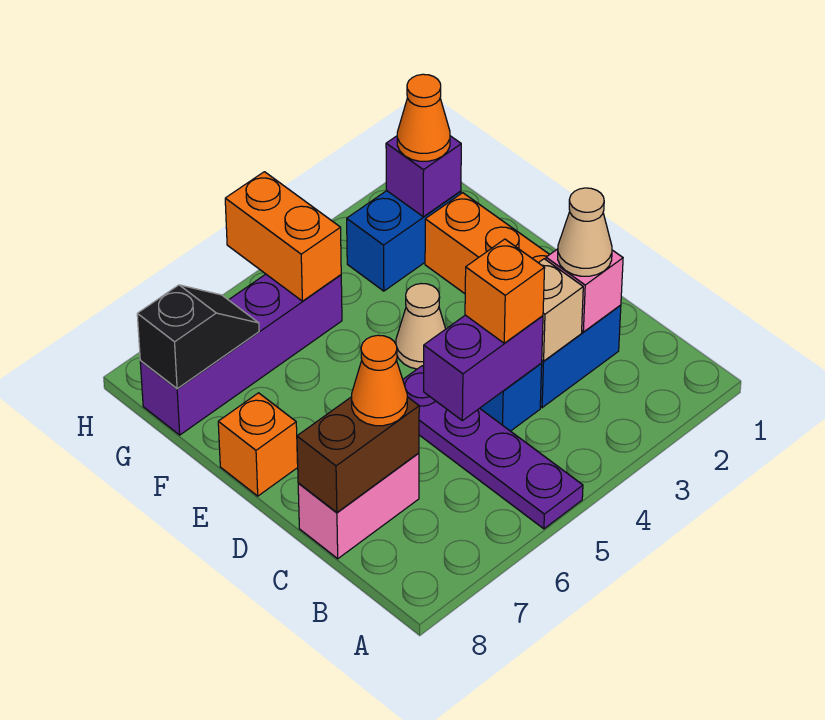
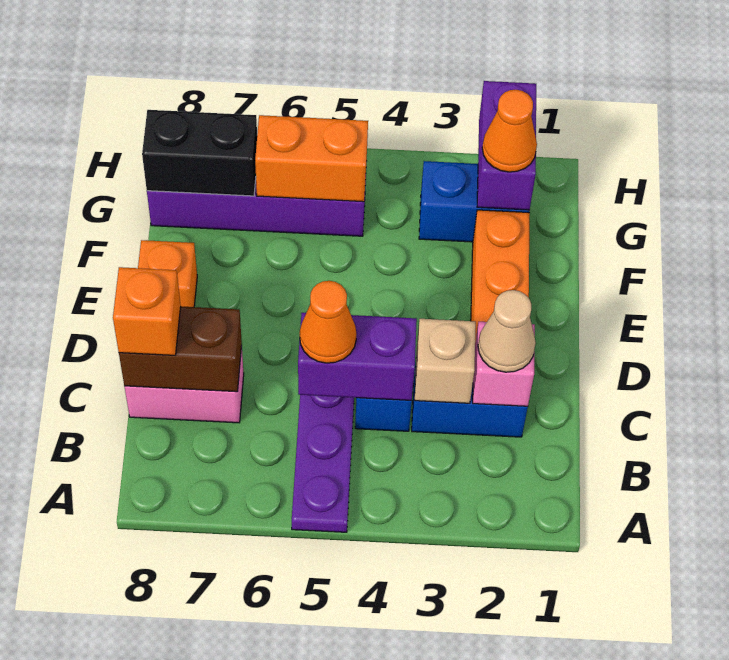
orange 1x1 brick [465,239,545,343] -> orange 1x1 brick moved to [113,267,181,355]
orange 1x1 cone [351,335,407,426] -> orange 1x1 cone moved to [300,281,356,363]
tan 1x1 cone [396,284,446,369] -> none
purple 1x1 brick [386,136,461,217] -> purple 1x2 brick [477,81,536,210]
orange 1x2 brick [225,172,341,301] -> orange 1x2 brick turned to [255,115,368,202]
black 1x2 slope [137,285,259,389] -> black 1x2 brick [142,110,257,196]

